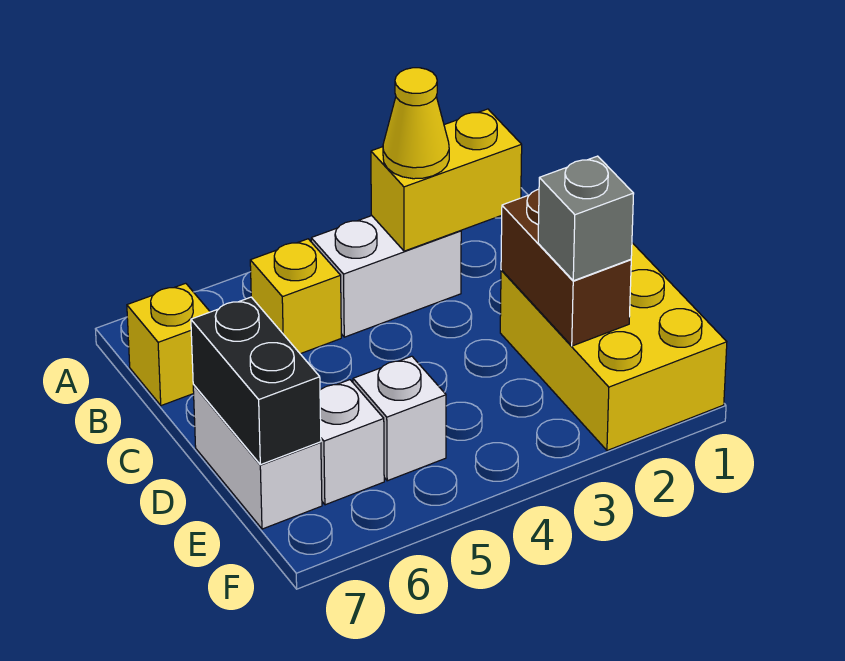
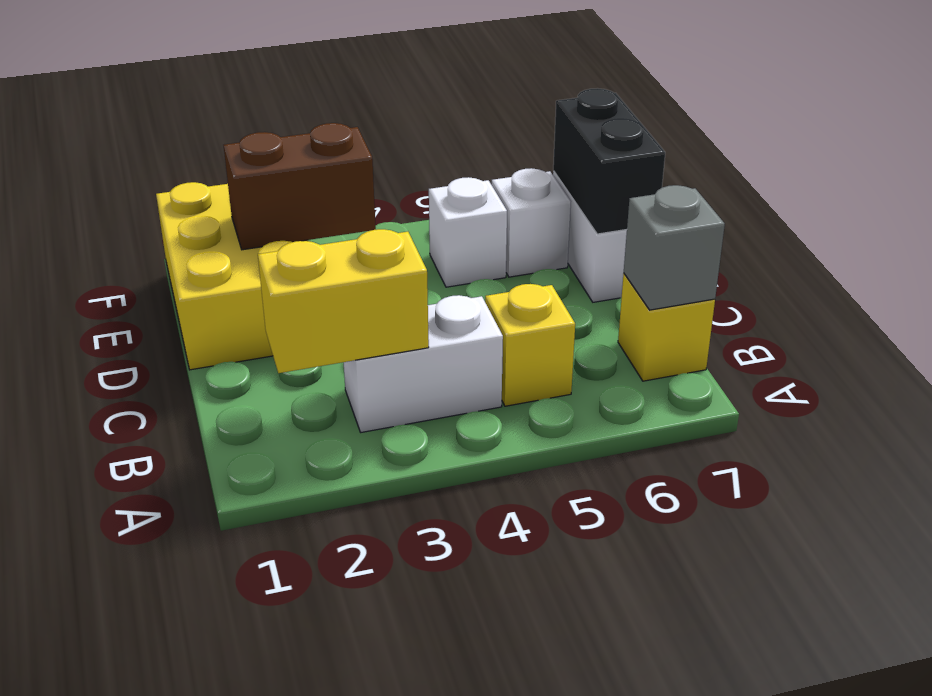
yellow 1x1 cone [383,68,449,179] -> none
brown 1x2 brick [501,189,631,346] -> brown 1x2 brick turned to [224,123,376,250]
grey 1x1 brick [538,156,634,281] -> grey 1x1 brick moved to [624,185,725,310]

